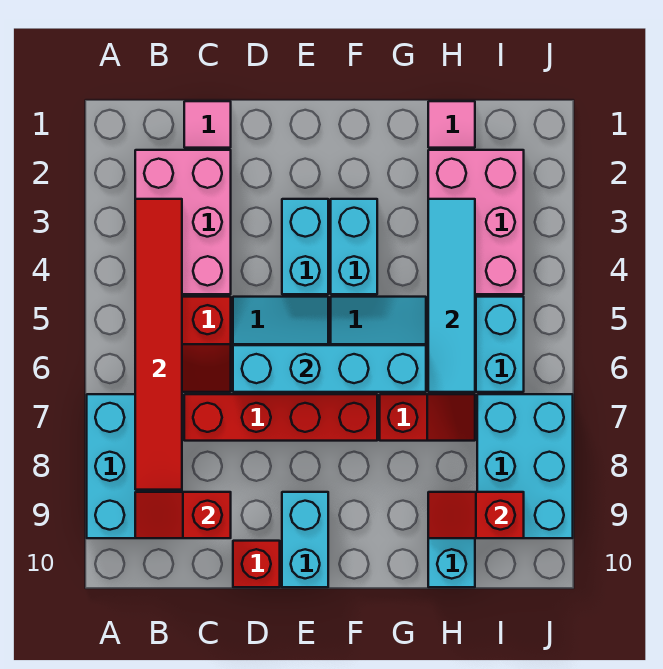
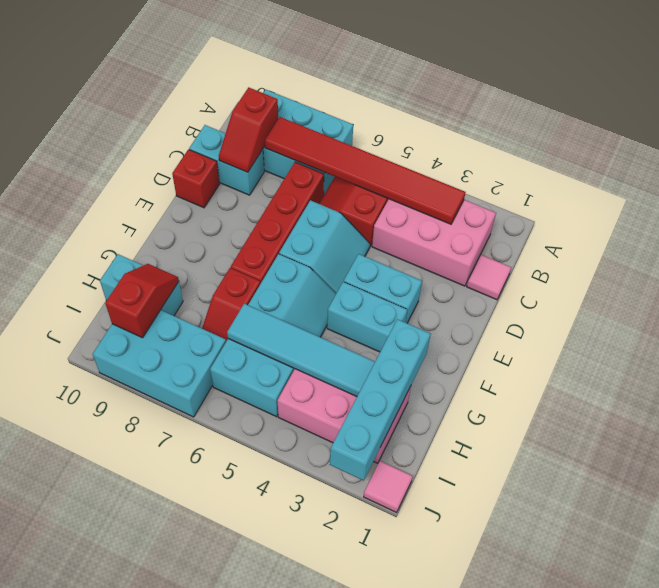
red 1x2 slope [135,492,231,538] -> red 1x2 slope turned to [219,87,278,172]
cyan 1x4 brick [233,345,426,392] -> cyan 1x4 brick moved to [330,319,431,481]
cyan 1x2 brick [282,492,328,587] -> cyan 1x2 brick moved to [189,125,264,195]
pink 1x1 tile [428,101,475,148] -> pink 1x1 tile moved to [364,461,413,513]

